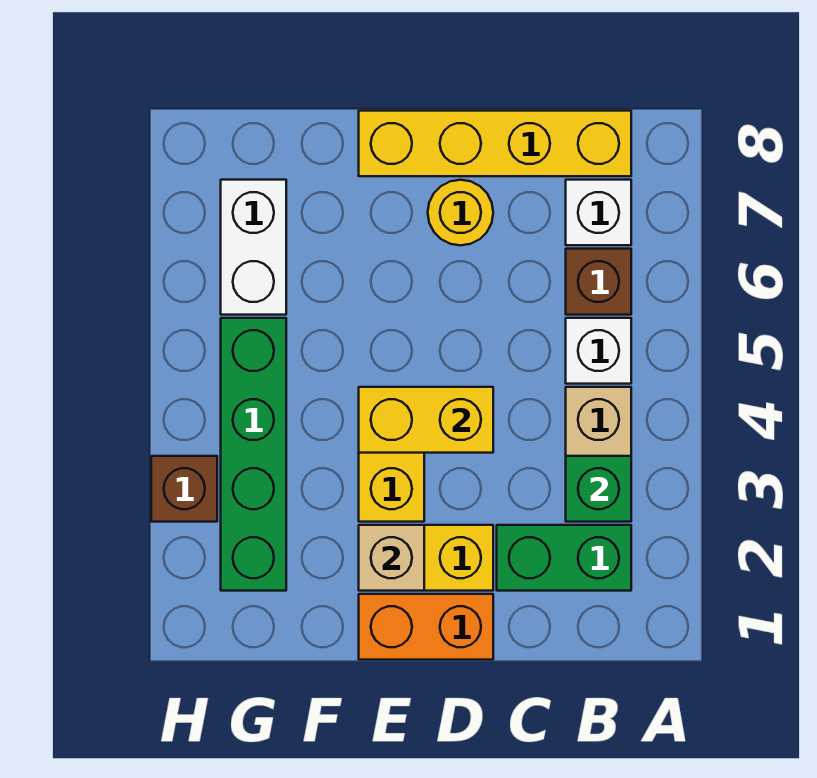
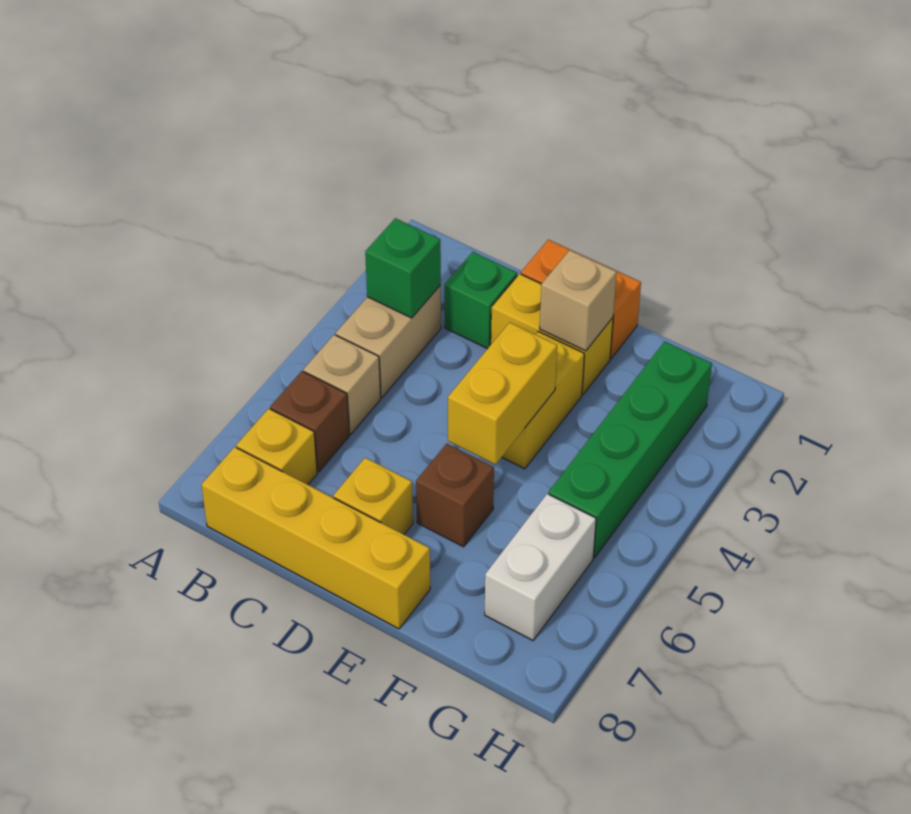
green 1x2 brick [497,525,631,591] -> green 1x1 brick [444,252,517,349]
white 1x1 brick [566,318,631,384] -> tan 1x1 brick [303,335,381,434]
white 1x1 brick [566,180,631,245] -> yellow 1x1 brick [236,409,317,485]
yellow 1x2 brick [359,387,493,453] -> yellow 1x2 brick turned to [448,322,557,465]
yellow 1x1 round brick [428,180,493,245] -> yellow 1x1 brick [333,458,413,534]
brown 1x1 brick [151,456,217,522] -> brown 1x1 brick moved to [416,444,494,547]

